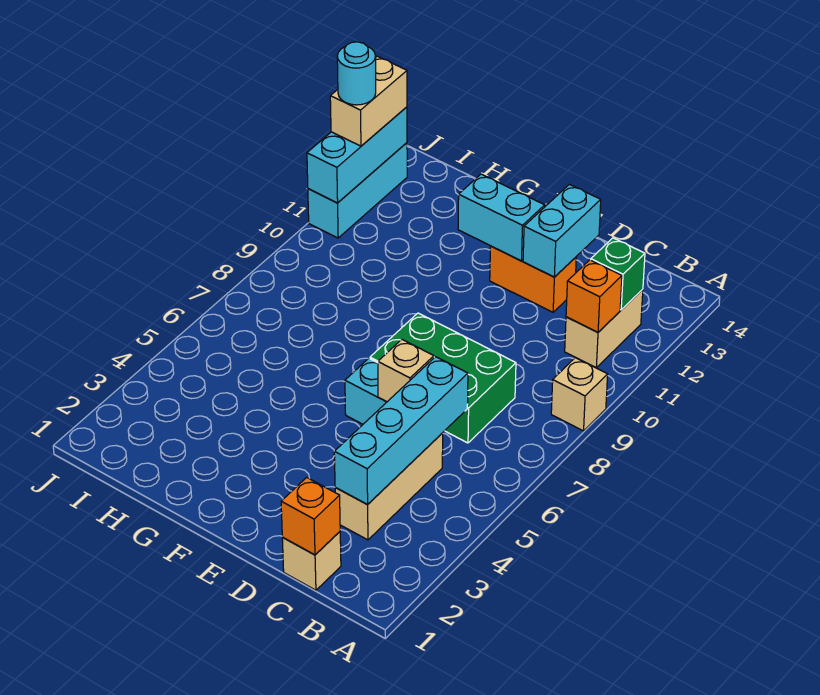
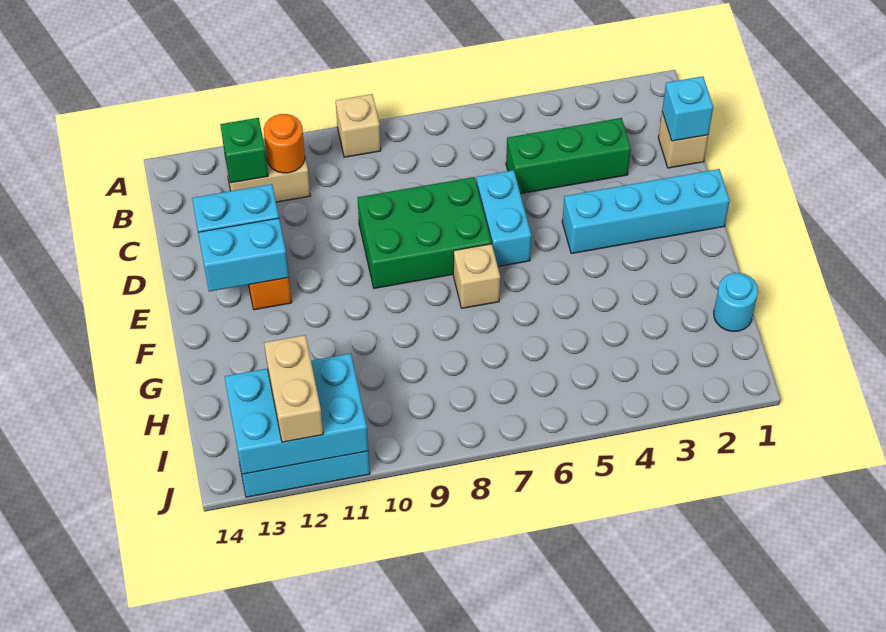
orange 1x1 brick [566,260,622,332] -> orange 1x1 round brick [264,114,305,173]
orange 1x1 brick [281,477,340,555] -> cyan 1x1 brick [662,76,713,141]
tan 1x3 brick [335,433,443,540] -> green 1x3 brick [506,118,631,194]
cyan 1x4 brick [334,357,468,505] -> cyan 1x4 brick moved to [562,169,730,254]
green 2x3 brick [370,313,516,443] -> green 2x3 brick turned to [358,177,491,288]
tan 1x1 brick [378,340,434,402] -> tan 1x1 brick moved to [453,244,500,308]
cyan 1x2 brick [458,174,545,261] -> cyan 1x2 brick turned to [198,218,289,291]
cyan 1x3 brick [307,107,407,203] -> cyan 2x3 brick [225,354,368,474]
tan 1x2 brick [330,56,407,146] -> tan 1x2 brick turned to [264,335,323,442]
cyan 1x1 round brick [337,42,376,105] -> cyan 1x1 round brick moved to [714,273,758,331]

